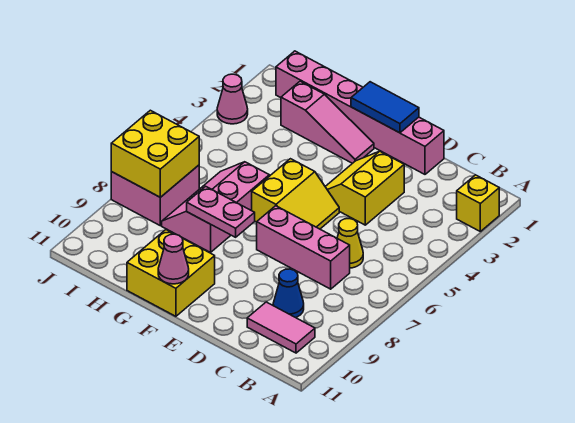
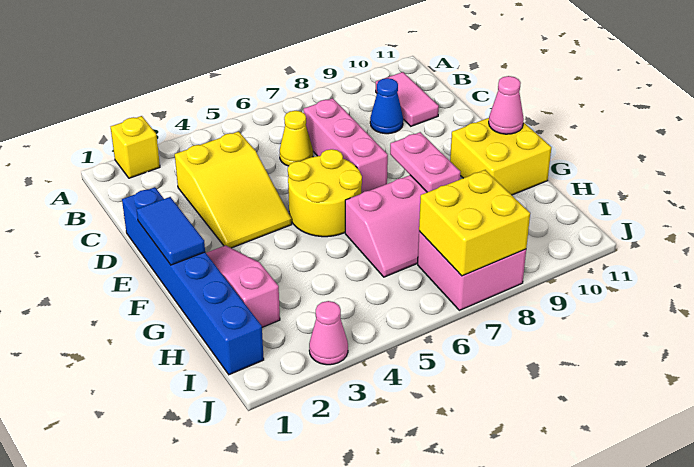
pink 1x6 brick [276,51,444,174] -> blue 1x6 brick [122,187,264,375]
yellow 2x2 slope [325,151,404,225] -> yellow 2x3 slope [175,132,292,248]
yellow 2x2 slope [252,159,339,229] -> yellow 2x2 round brick [288,149,362,237]

